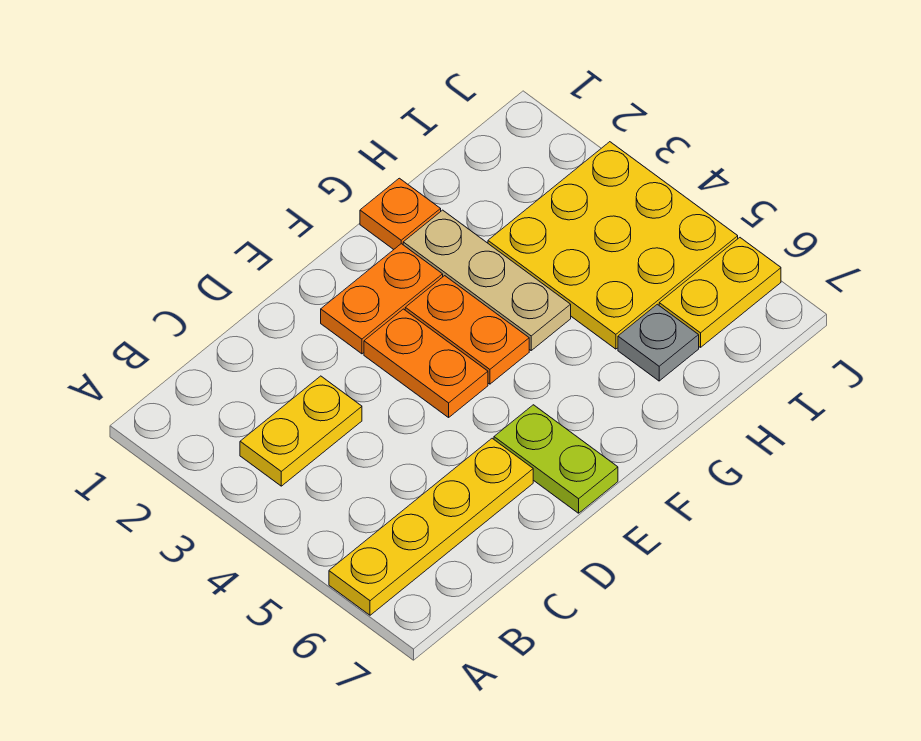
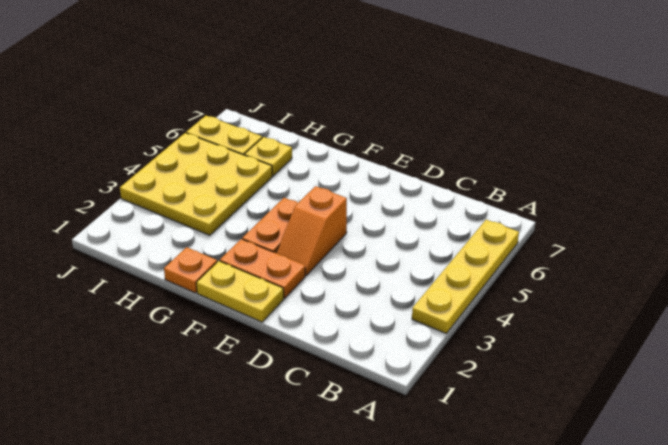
yellow 1x4 plate [329,438,533,615] -> yellow 1x4 plate turned to [412,220,519,333]
yellow 1x2 plate [240,376,362,486] -> yellow 1x2 plate moved to [196,261,284,322]
orange 1x2 plate [364,309,488,417] -> orange 1x2 slope [276,186,347,276]
lime 1x2 plate [494,405,618,513] -> none
tan 1x3 plate [403,210,571,350] -> none
grey 1x1 plate [618,304,699,381] -> yellow 1x1 plate [244,137,292,176]

